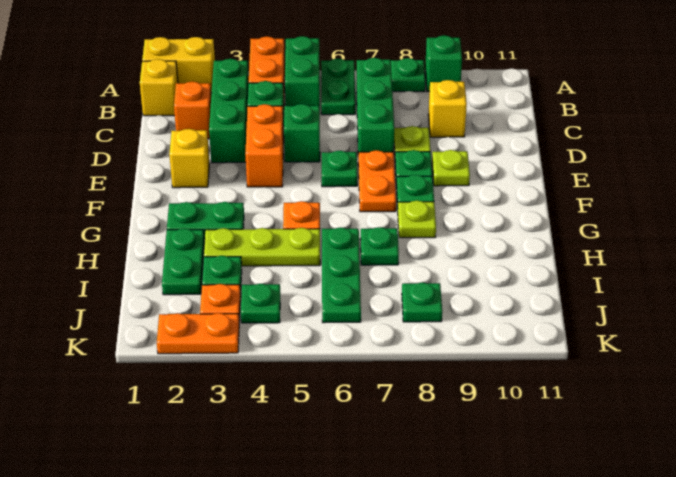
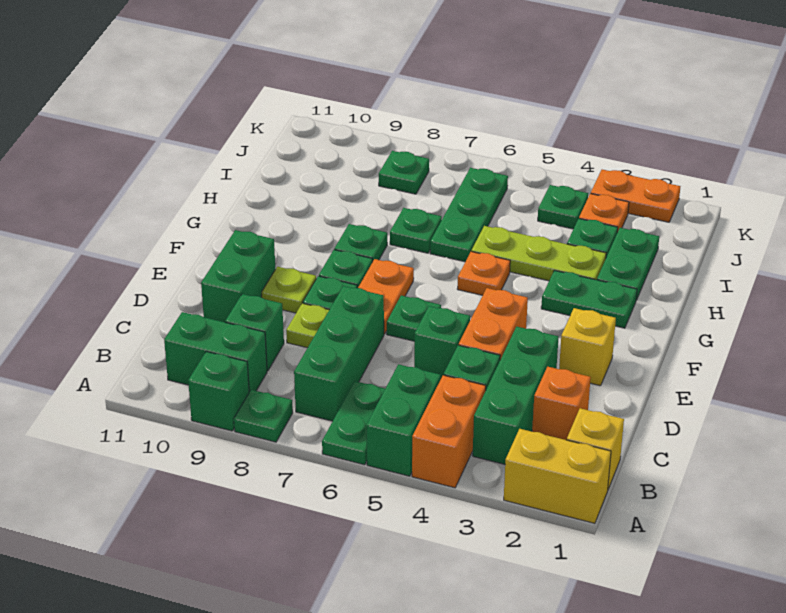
none -> green 1x2 brick [164,312,267,392]
yellow 1x1 brick [428,80,467,137] -> green 1x1 brick [225,294,284,371]
none -> green 1x2 brick [201,230,275,322]
lime 1x1 plate [398,201,436,238] -> green 1x1 plate [334,224,387,262]

